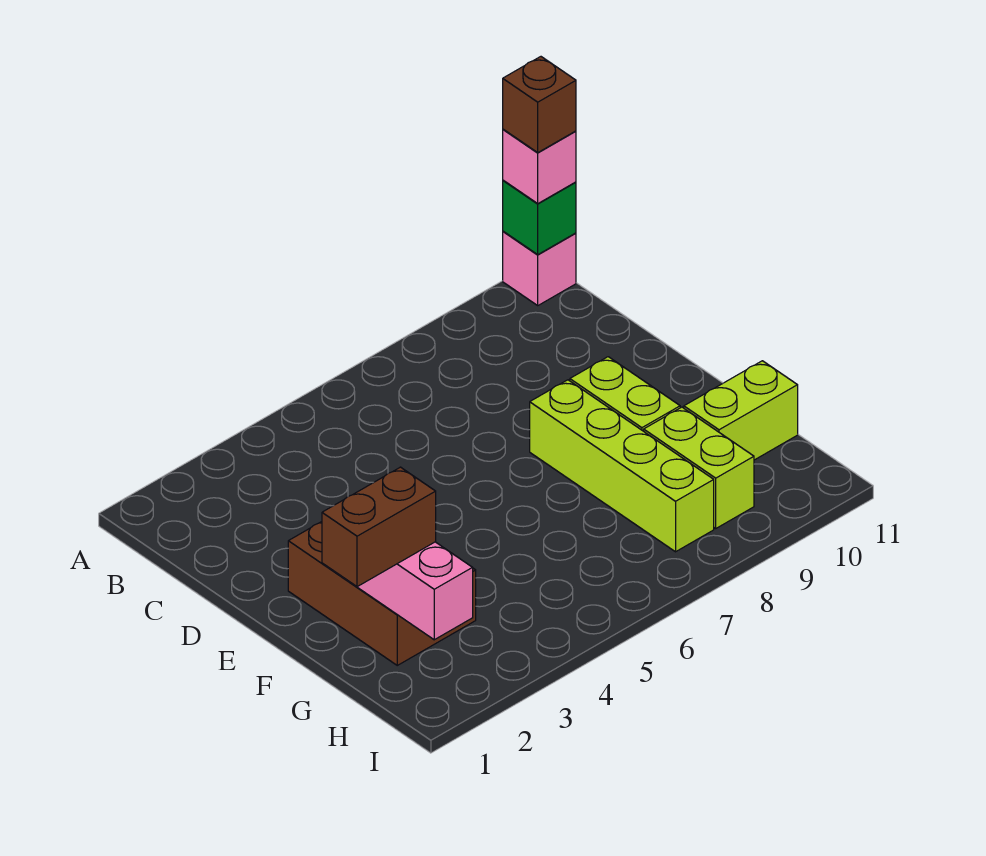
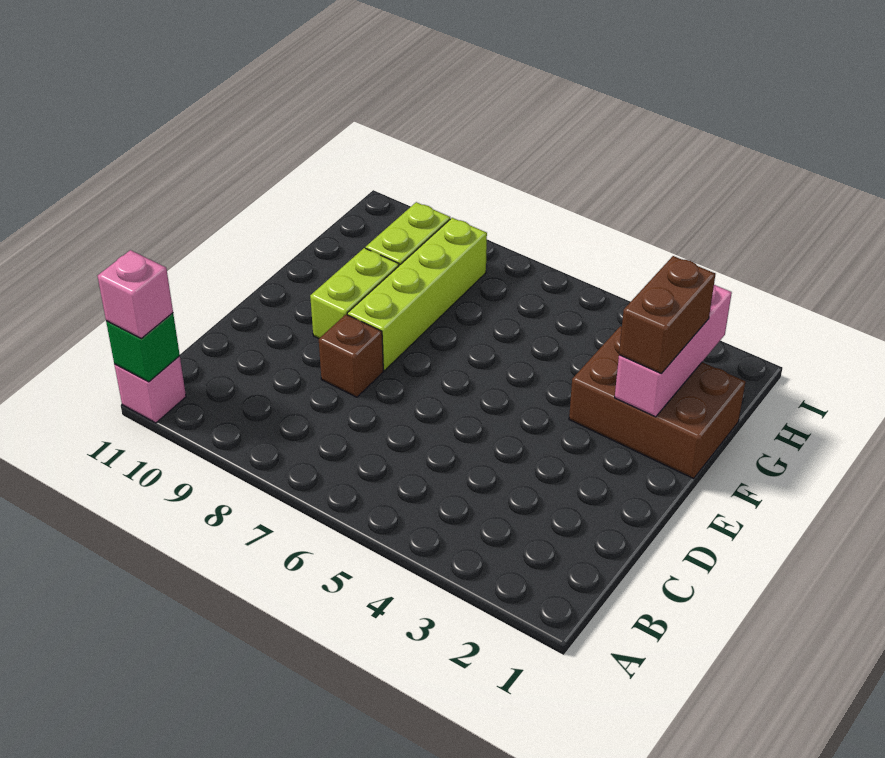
brown 1x1 brick [503,57,576,152] -> brown 1x1 brick moved to [319,314,383,397]
brown 2x3 brick [288,522,476,665] -> brown 2x3 brick turned to [569,326,746,479]
brown 1x2 brick [322,467,436,587] -> brown 1x2 brick turned to [619,256,715,374]
lime 1x2 brick [684,361,798,460] -> none

